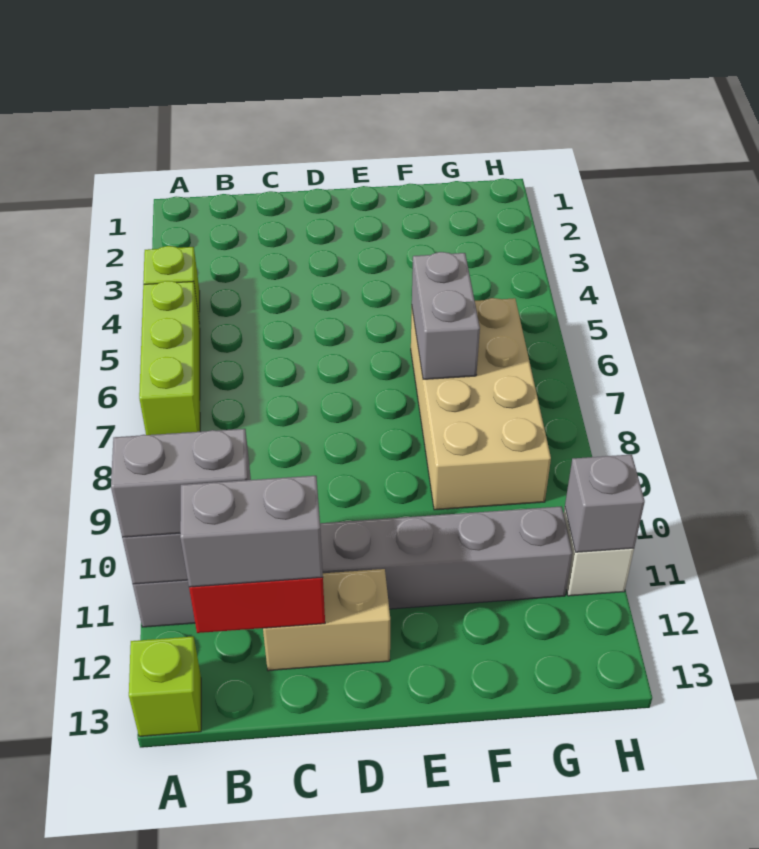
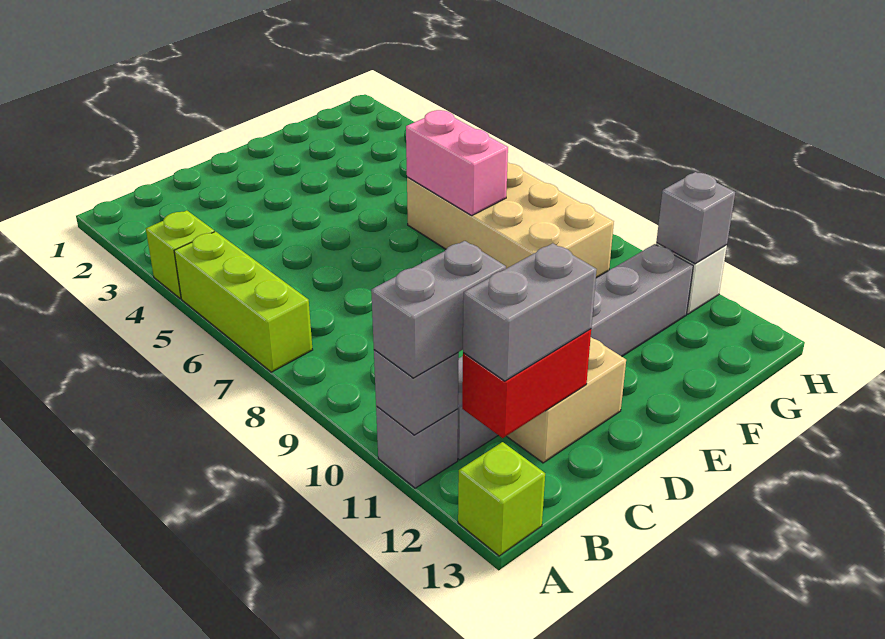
grey 1x2 brick [412,252,480,379] -> pink 1x2 brick [406,110,508,216]

